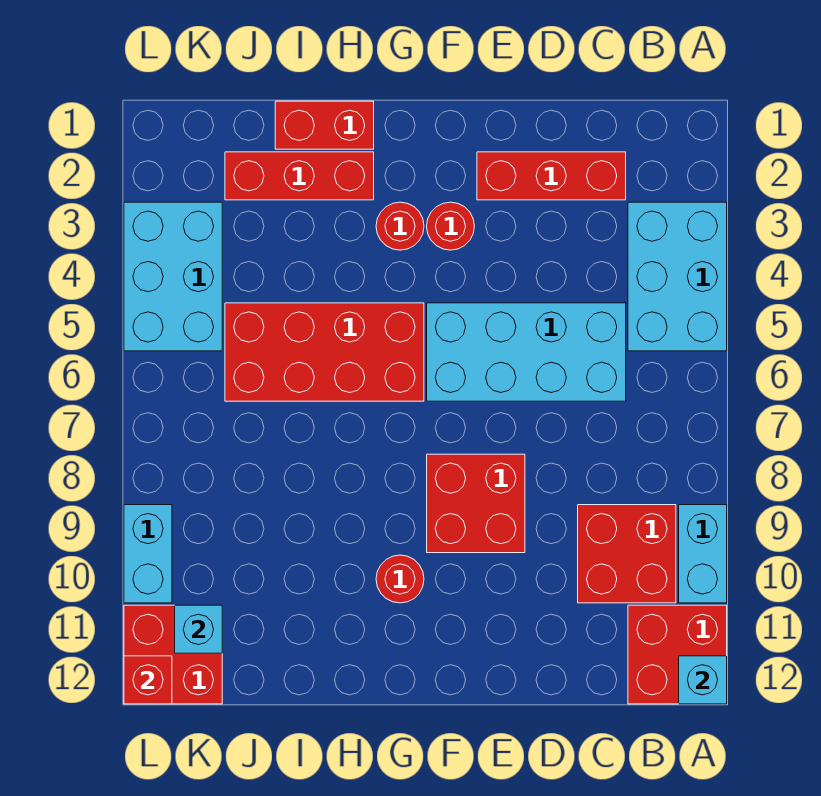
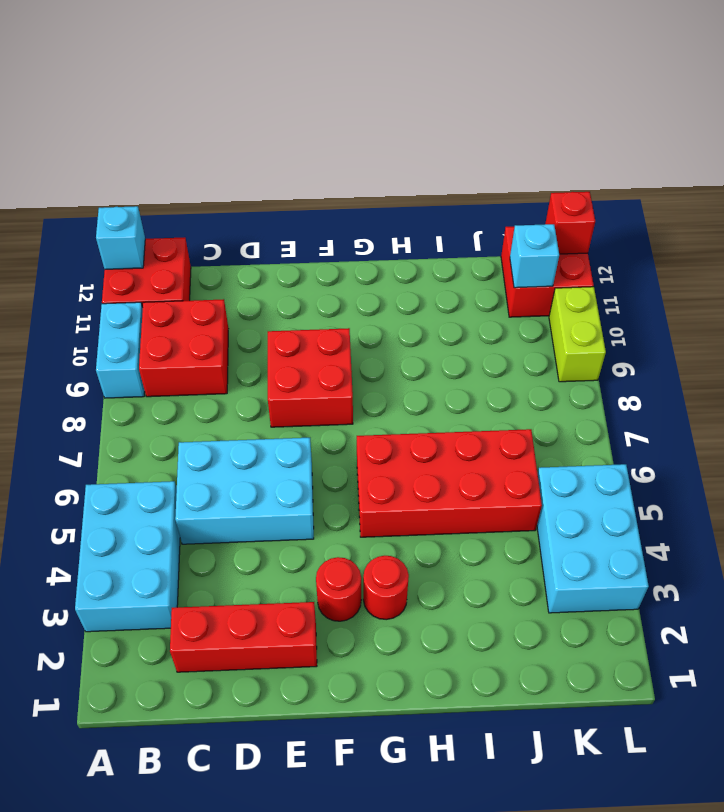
cyan 2x4 brick [427,303,626,401] -> cyan 2x3 brick [175,438,314,544]
red 1x1 round brick [376,555,424,603] -> none
red 1x2 brick [275,101,374,149] -> none
red 1x3 brick [225,152,374,200] -> none
cyan 1x2 brick [124,505,172,603] -> lime 1x2 brick [549,287,606,382]

